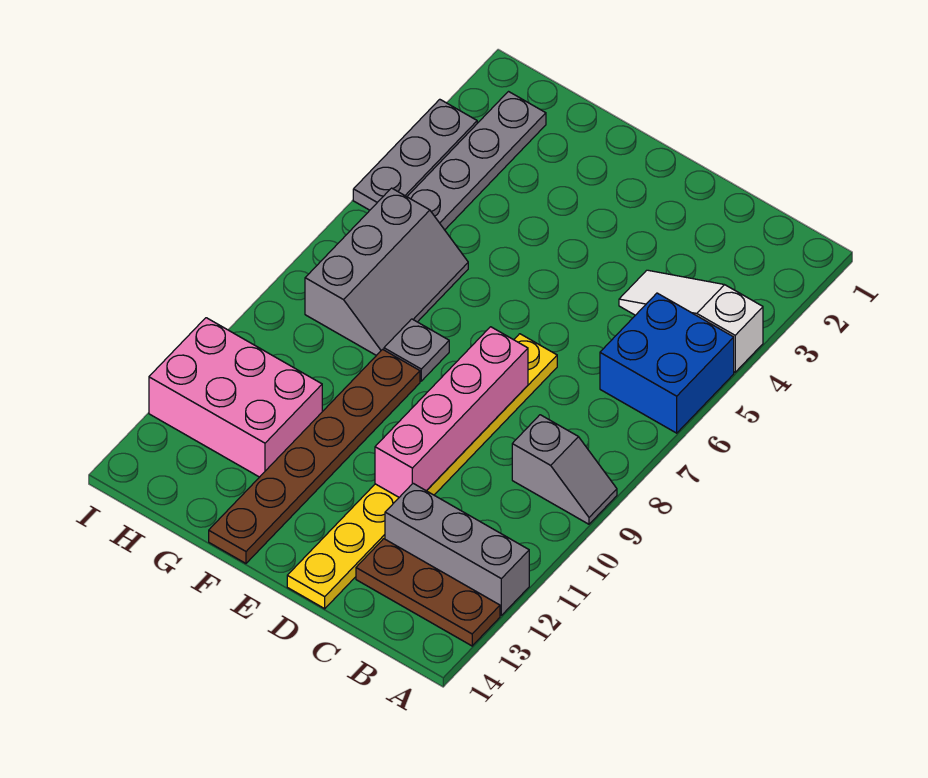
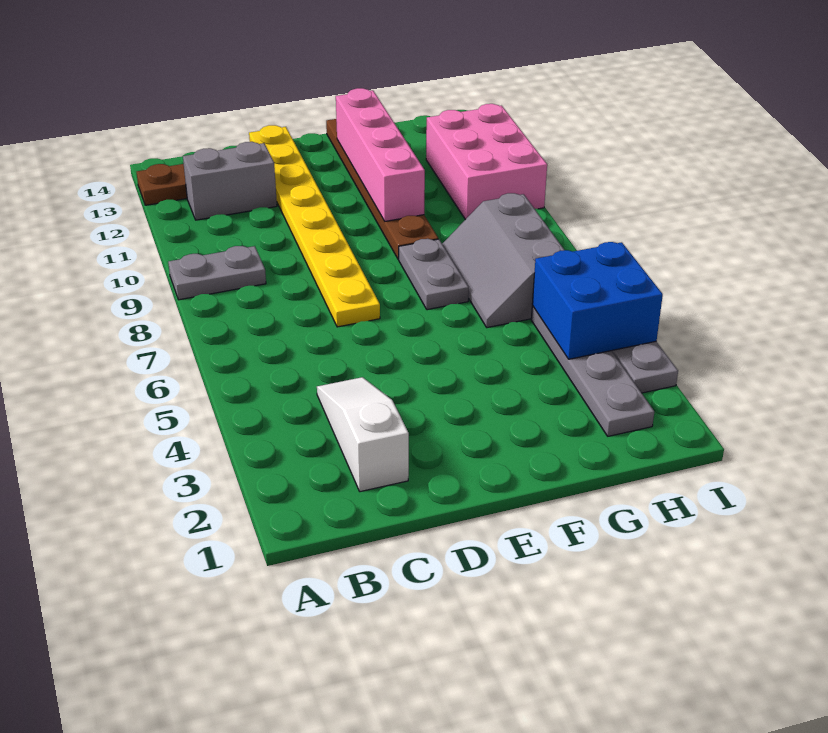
white 1x3 slope [619,270,763,372] -> white 1x3 slope turned to [317,377,409,492]
blue 2x2 brick [600,293,734,433] -> blue 2x2 brick moved to [532,242,663,359]
grey 1x2 slope [512,415,617,524] -> grey 1x2 plate [168,246,266,300]
grey 1x3 brick [385,483,529,615] -> grey 1x2 brick [183,142,277,220]
pink 1x4 brick [375,327,528,497] -> pink 1x4 brick moved to [336,88,425,221]
grey 1x1 plate [384,319,449,381] -> grey 1x2 plate [398,239,469,310]
pink 2x3 brick [149,318,322,477] -> pink 2x3 brick turned to [426,104,547,220]

